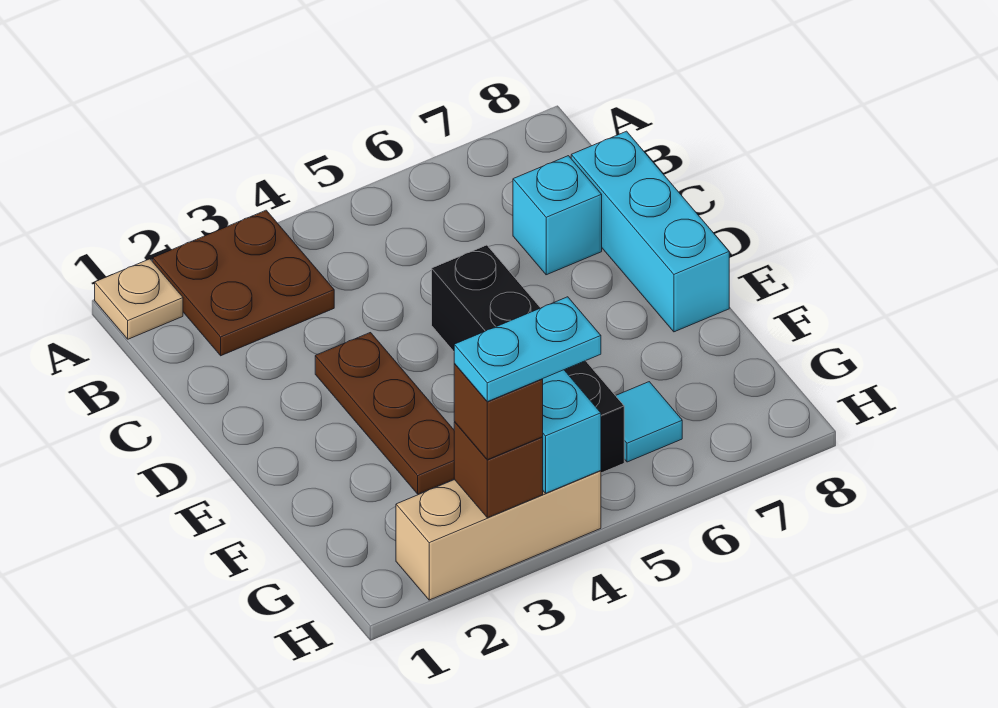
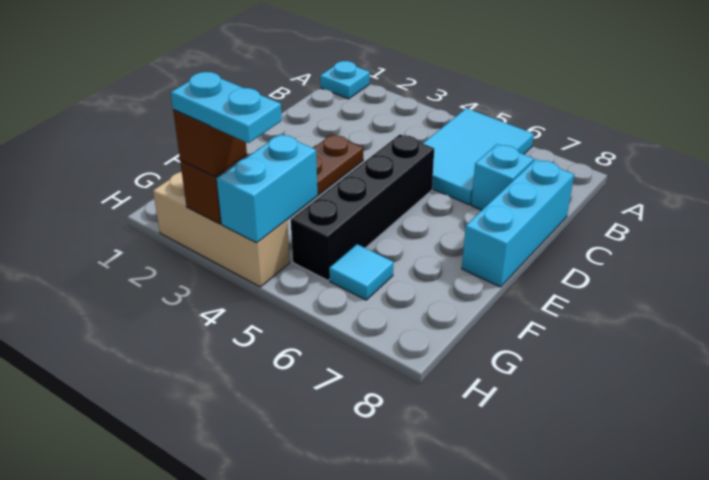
tan 1x1 plate [95,259,183,339] -> cyan 1x1 plate [320,61,370,99]
brown 2x2 plate [153,210,334,356] -> none
none -> cyan 2x3 tile [423,108,534,205]

